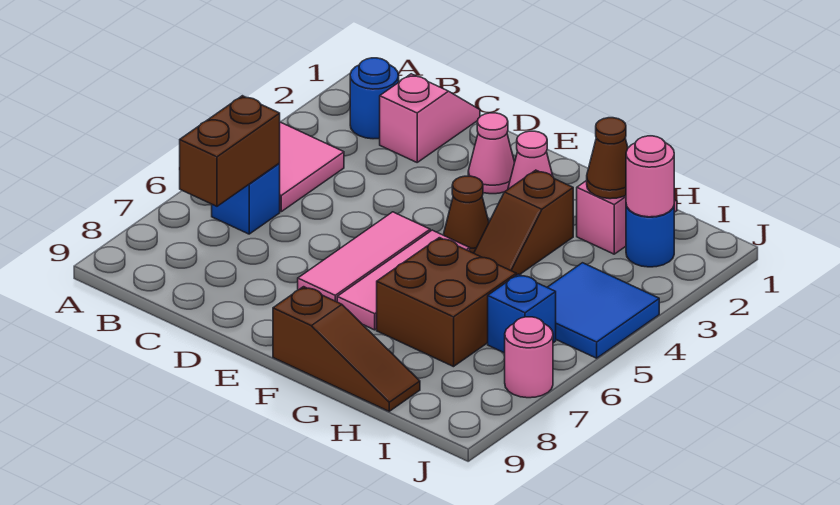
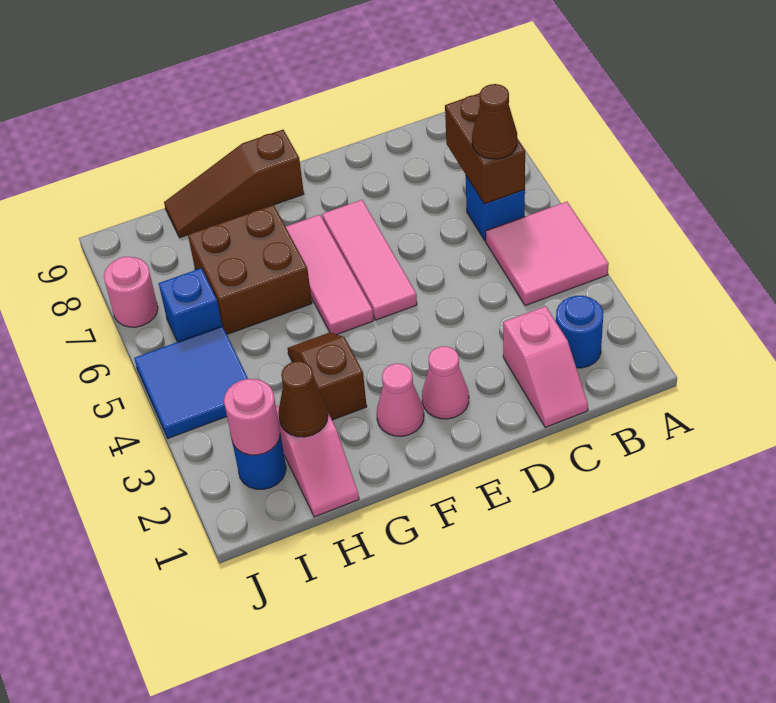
brown 1x1 cone [444,176,489,253] -> brown 1x1 cone moved to [472,84,517,159]

